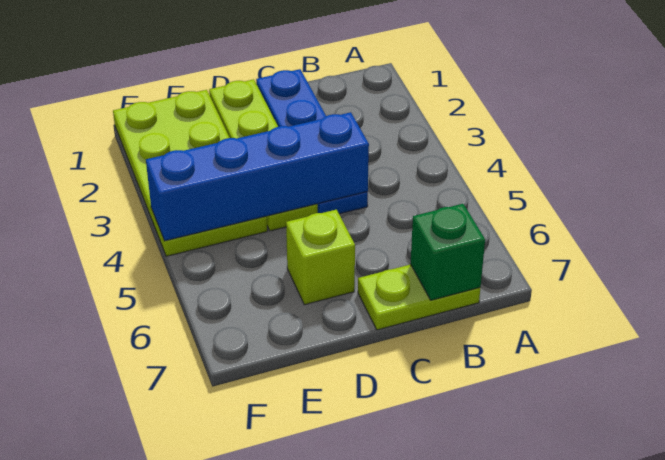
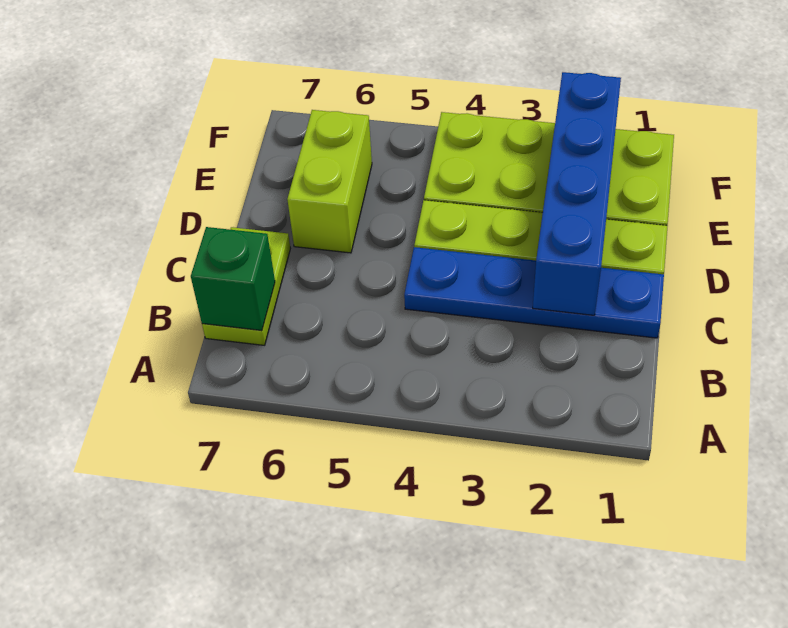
blue 1x4 brick [146,112,369,241] -> blue 1x4 brick moved to [533,72,621,315]
lime 1x1 brick [286,210,355,305] -> lime 1x2 brick [287,110,372,253]

